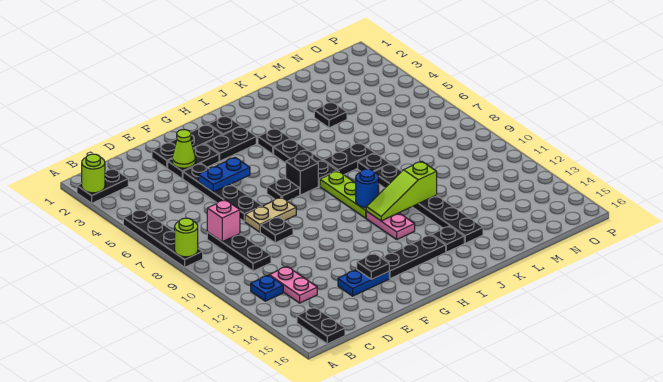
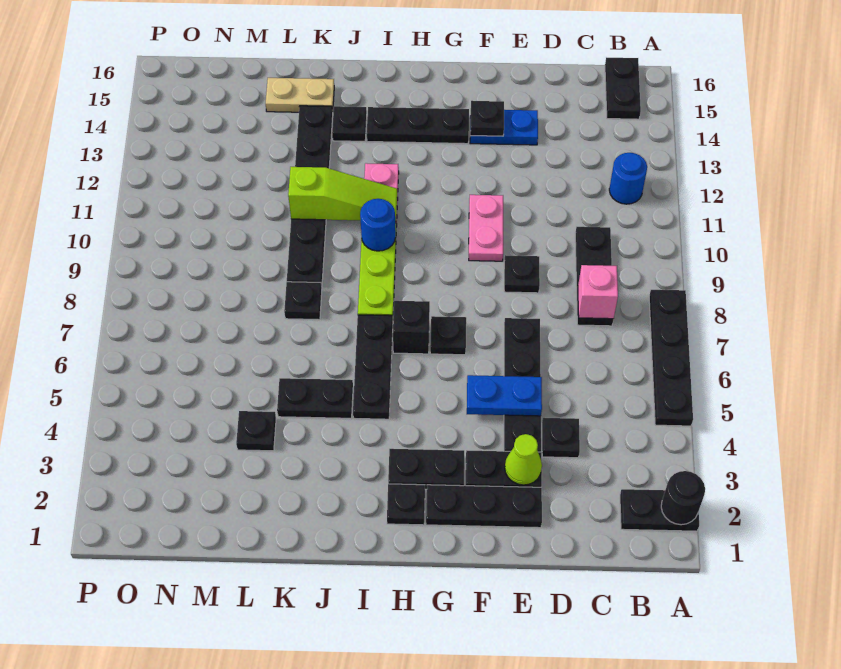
lime 1x1 round brick [82,154,105,193] -> black 1x1 round brick [661,471,705,525]
lime 1x1 round brick [175,218,198,257] -> none
blue 1x1 plate [251,275,283,301] -> blue 1x1 round brick [609,153,647,204]
pink 1x2 plate [269,266,317,303] -> pink 1x2 plate moved to [469,195,503,261]
tan 1x2 plate [245,197,296,232] -> tan 1x2 plate moved to [266,78,334,112]
black 1x1 plate [258,128,291,154] -> black 1x1 plate moved to [542,418,580,458]
black 1x2 plate [323,143,375,175] -> black 1x2 plate moved to [277,378,353,418]

